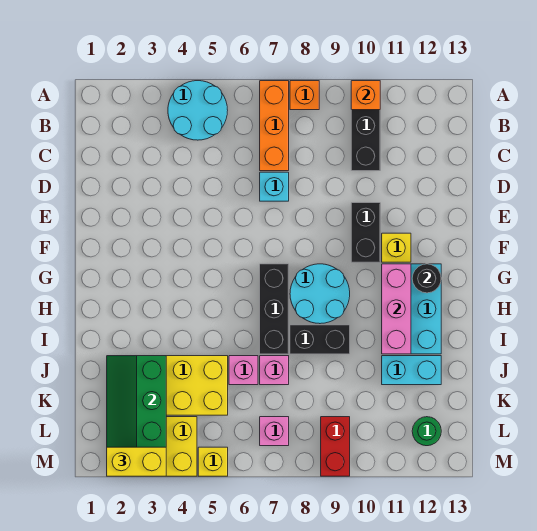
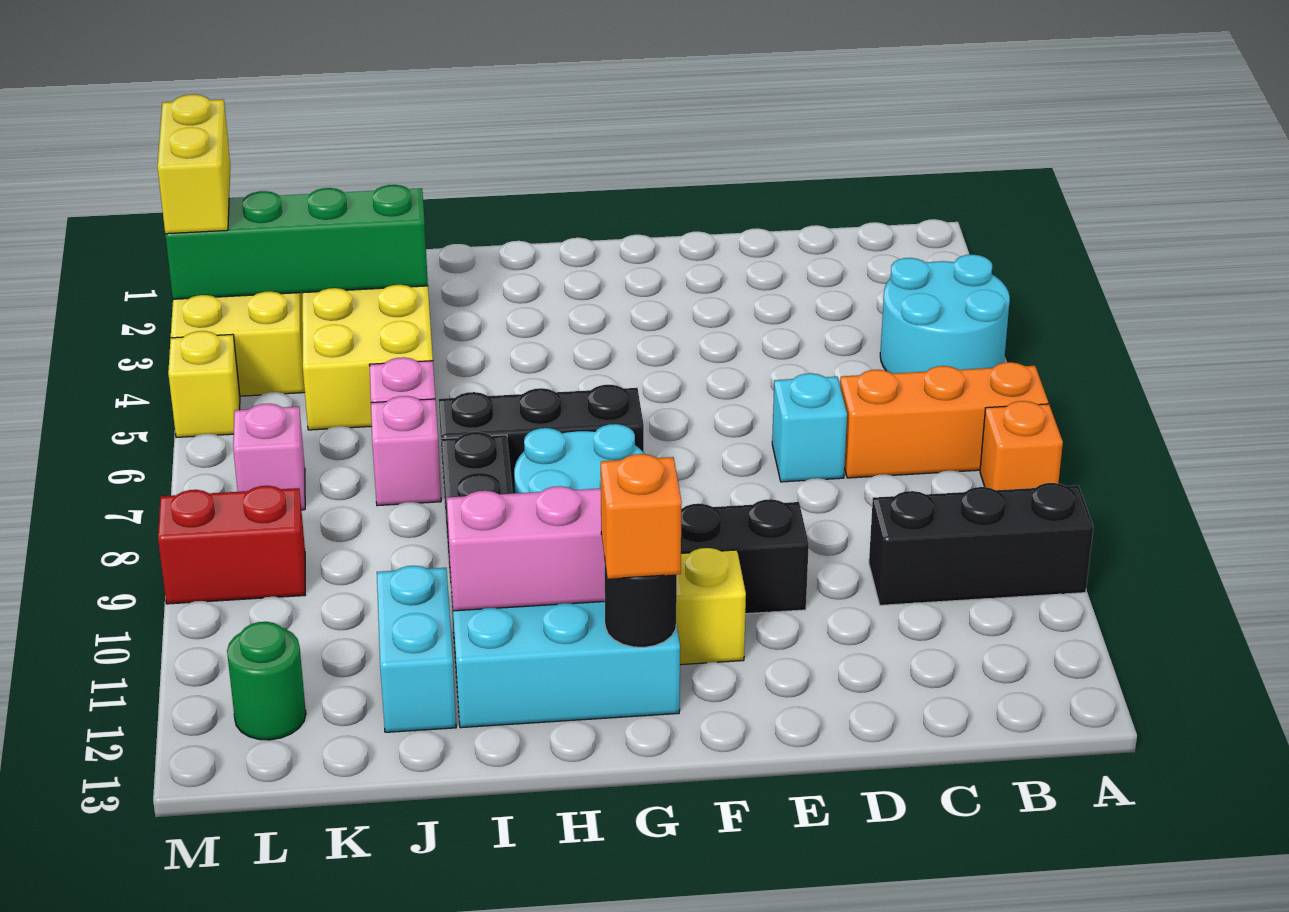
orange 1x1 brick [351,81,380,110] -> orange 1x1 brick moved to [601,454,682,579]

